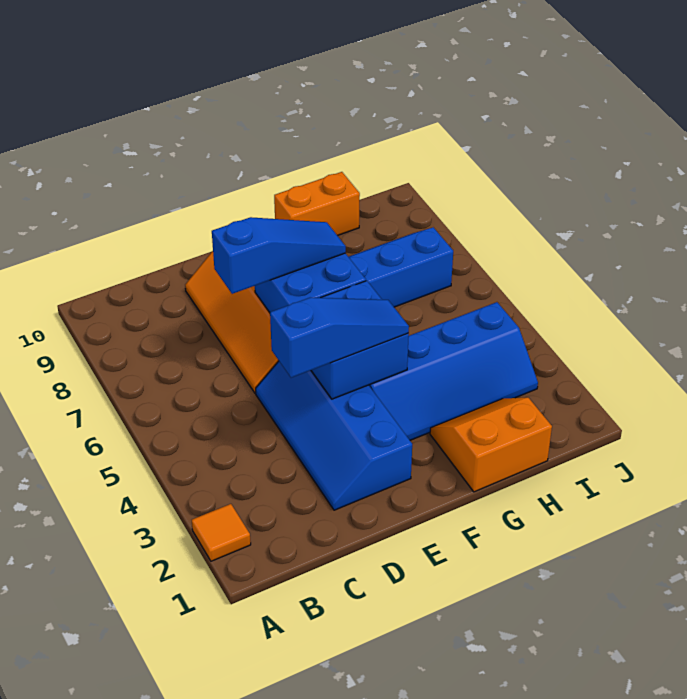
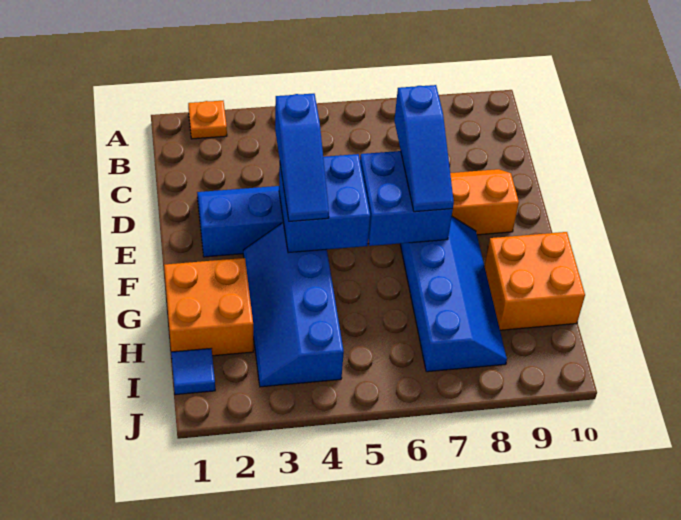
orange 1x1 tile [192,504,251,561] -> orange 1x1 plate [188,101,227,139]
orange 2x2 slope [430,398,552,492] -> orange 2x2 brick [164,258,253,356]
orange 1x2 brick [274,172,360,236] -> orange 2x2 brick [484,232,585,330]
none -> blue 1x1 tile [171,348,215,395]

